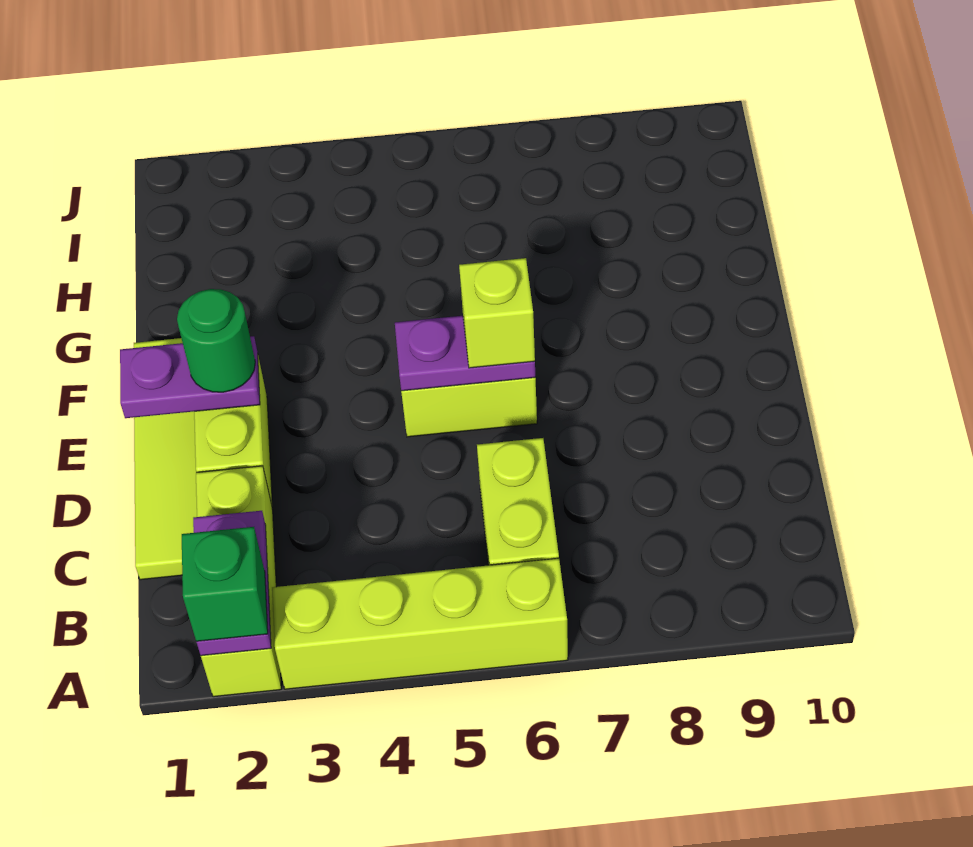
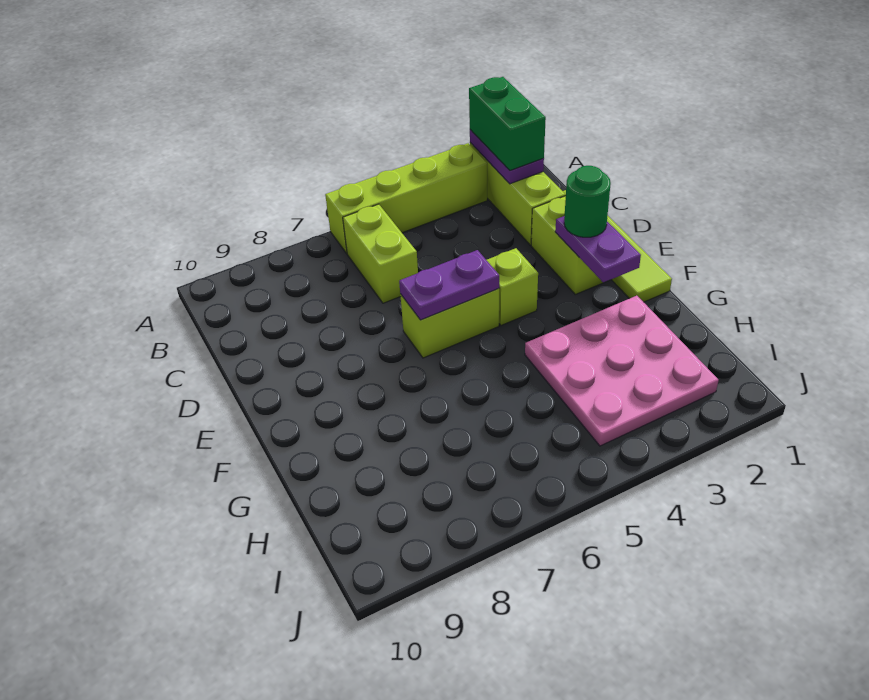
green 1x1 brick [182,527,268,641] -> green 1x2 brick [469,77,546,170]
purple 1x2 plate [120,336,260,418] -> purple 1x2 plate turned to [555,216,641,283]
lime 1x1 brick [459,258,535,368] -> lime 1x1 brick moved to [487,248,538,325]
none -> pink 3x3 plate [525,296,719,446]

